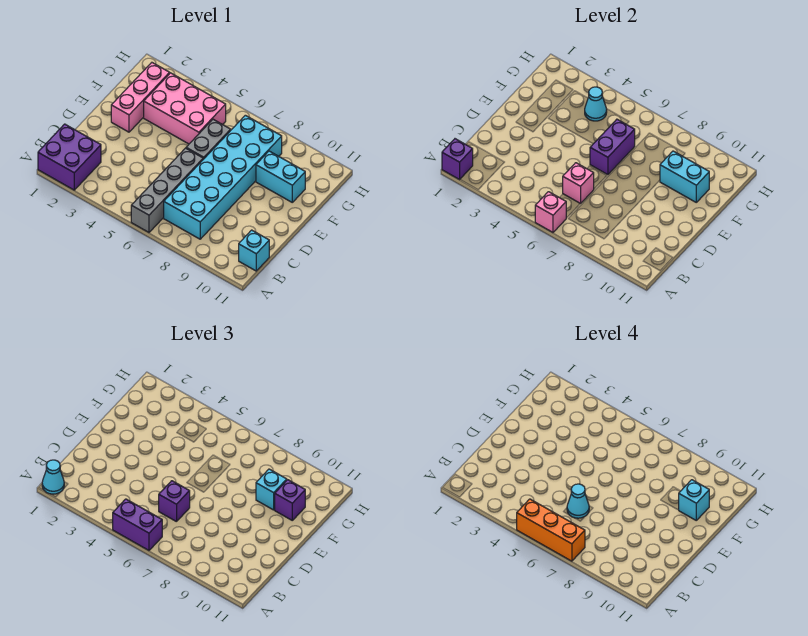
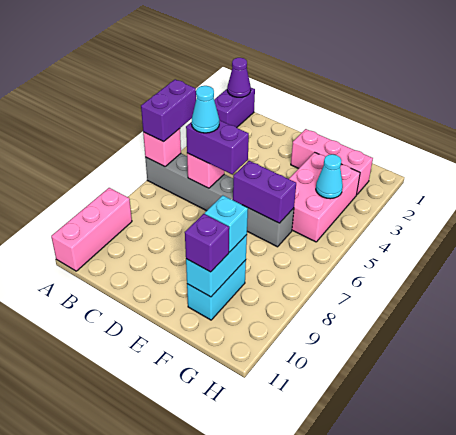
purple 2x2 brick [38,124,101,190] -> purple 1x2 brick [214,88,255,127]
purple 1x1 brick [442,139,473,179] -> purple 1x1 cone [227,58,251,97]
cyan 1x1 cone [42,460,64,494] -> none
orange 1x3 brick [517,499,585,561] -> none
none -> pink 1x3 brick [51,188,132,271]
cyan 2x6 brick [164,115,282,239] -> none
cyan 1x1 brick [239,230,269,271] -> none
purple 1x1 brick [159,481,190,522] -> purple 1x2 brick [186,120,249,174]
cyan 1x1 brick [679,480,709,520] -> none

